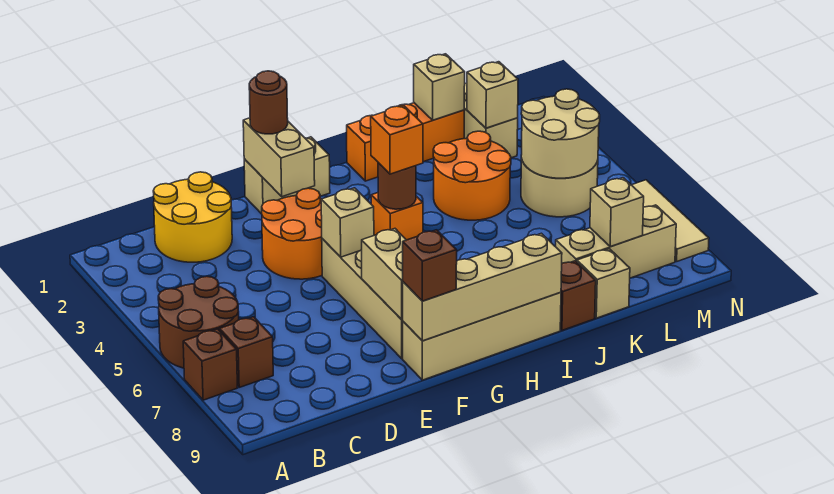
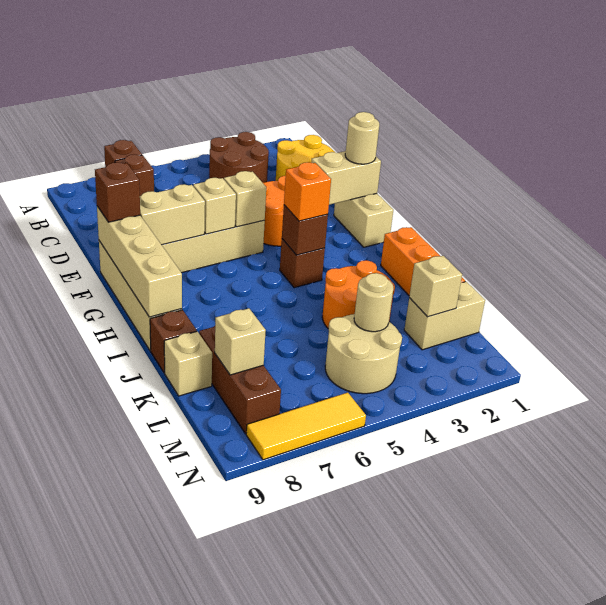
brown 2x2 round brick [158,276,239,368] -> brown 2x2 round brick moved to [209,132,269,183]
brown 1x1 round brick [249,71,288,134] -> tan 1x1 round brick [345,112,379,164]
orange 1x1 brick [371,193,423,240] -> brown 1x1 brick [280,239,325,288]
brown 1x1 round brick [378,163,416,209] -> brown 1x1 brick [282,205,328,255]
tan 1x1 brick [414,54,465,120] -> tan 1x1 brick moved to [193,178,236,234]
tan 1x3 brick [556,205,676,278] -> brown 1x3 brick [199,326,281,434]
tan 2x2 round brick [521,89,600,178] -> tan 1x1 round brick [354,273,393,332]
tan 1x3 tile [632,180,709,261] -> yellow 1x3 tile [246,393,366,460]

